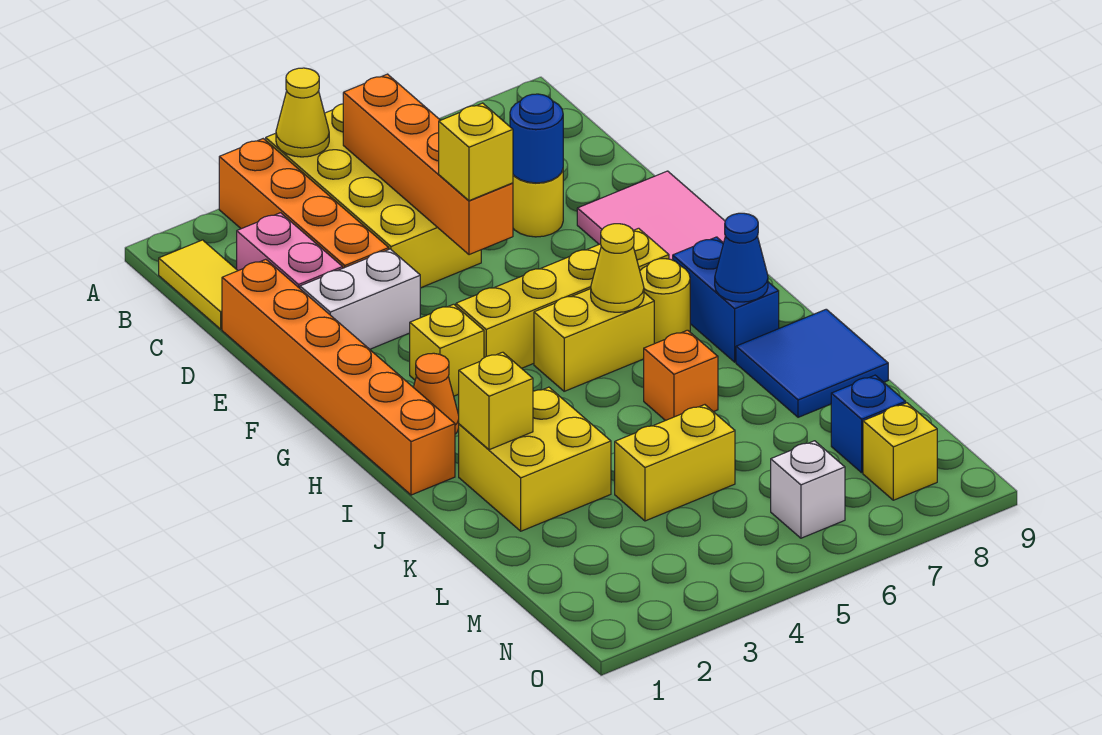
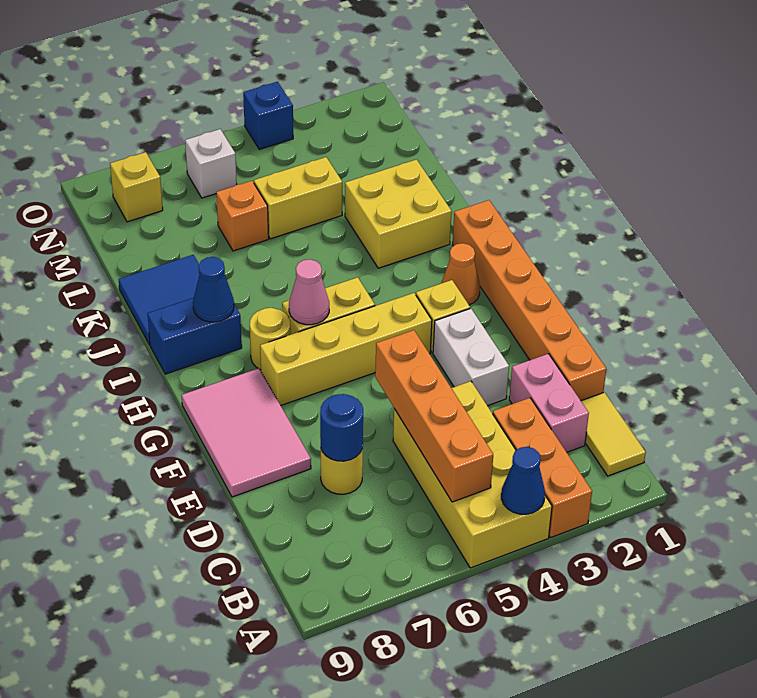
orange 1x4 brick [219,139,389,268] -> orange 1x3 brick [493,398,592,538]
yellow 1x1 cone [276,68,329,157] -> blue 1x1 cone [501,447,545,514]
white 1x2 brick [300,249,420,349] -> white 1x2 brick turned to [433,309,509,406]
yellow 1x1 brick [439,103,513,201] -> none
yellow 1x1 cone [591,224,644,312] -> pink 1x1 cone [289,259,329,325]
blue 1x2 brick [673,237,779,362] -> blue 1x2 brick turned to [148,298,242,374]
yellow 1x1 brick [459,352,533,450] -> none
orange 1x1 brick [644,330,718,421] -> orange 1x1 brick moved to [216,181,269,251]
blue 1x1 brick [831,375,906,473] -> blue 1x1 brick moved to [243,82,293,149]

